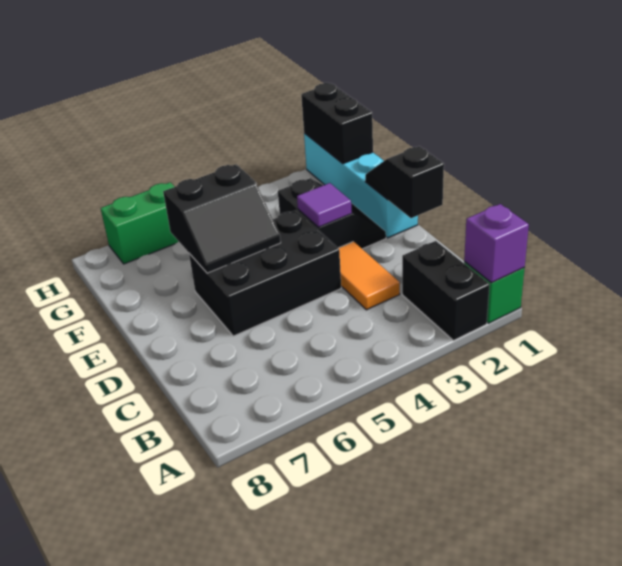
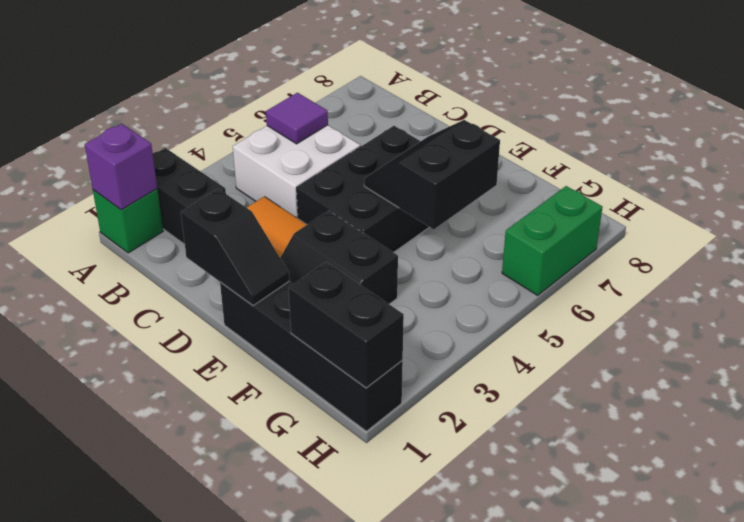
none -> white 2x2 brick [233,125,361,218]
cyan 1x4 brick [304,133,418,238] -> black 1x4 brick [220,281,403,431]
purple 1x1 tile [297,183,352,227] -> purple 1x1 tile moved to [266,93,328,144]

